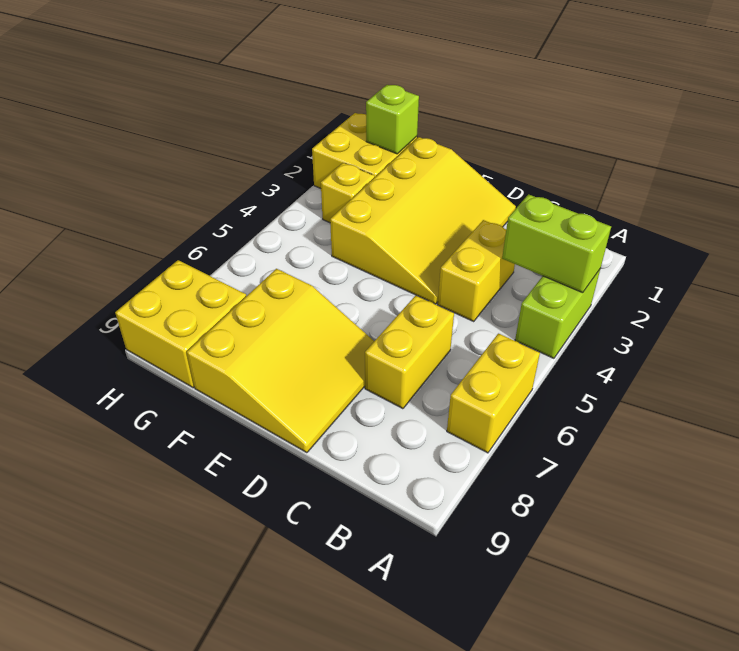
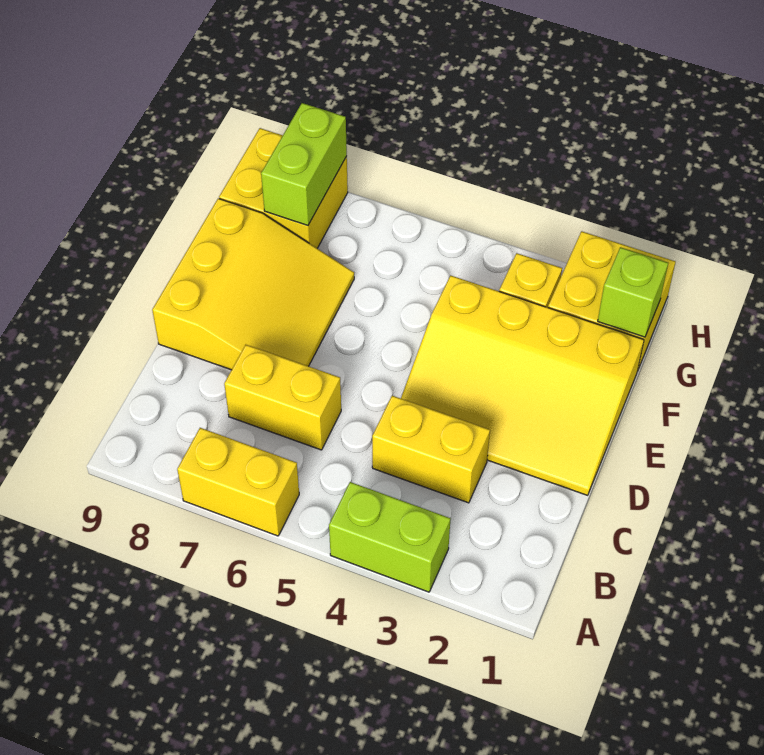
lime 1x2 brick [502,194,611,293] -> lime 1x2 brick moved to [261,103,347,225]
yellow 3x3 slope [187,269,374,453] -> yellow 3x3 slope turned to [152,198,354,370]

